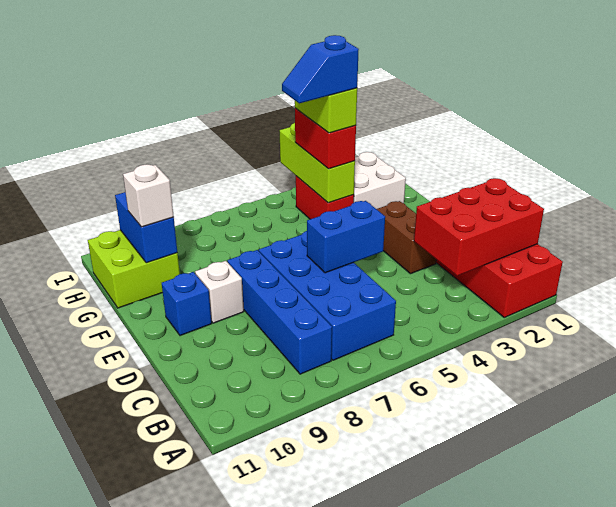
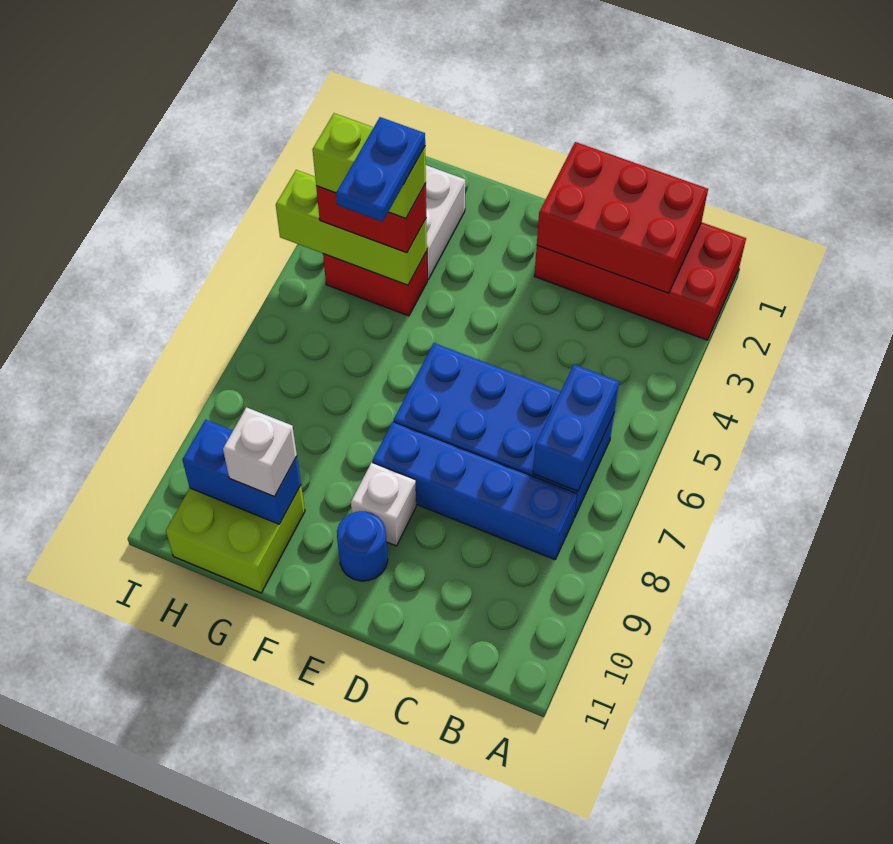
red 2x3 brick [414,178,544,276] -> red 2x3 brick turned to [537,142,708,293]
brown 1x2 brick [377,201,436,274] -> none
blue 1x2 brick [307,201,385,273] -> blue 1x2 brick moved to [533,365,619,491]
blue 1x1 brick [162,272,212,336] -> blue 1x1 round brick [337,511,388,581]
blue 1x2 slope [282,35,359,103] -> blue 1x2 plate [336,117,425,222]

